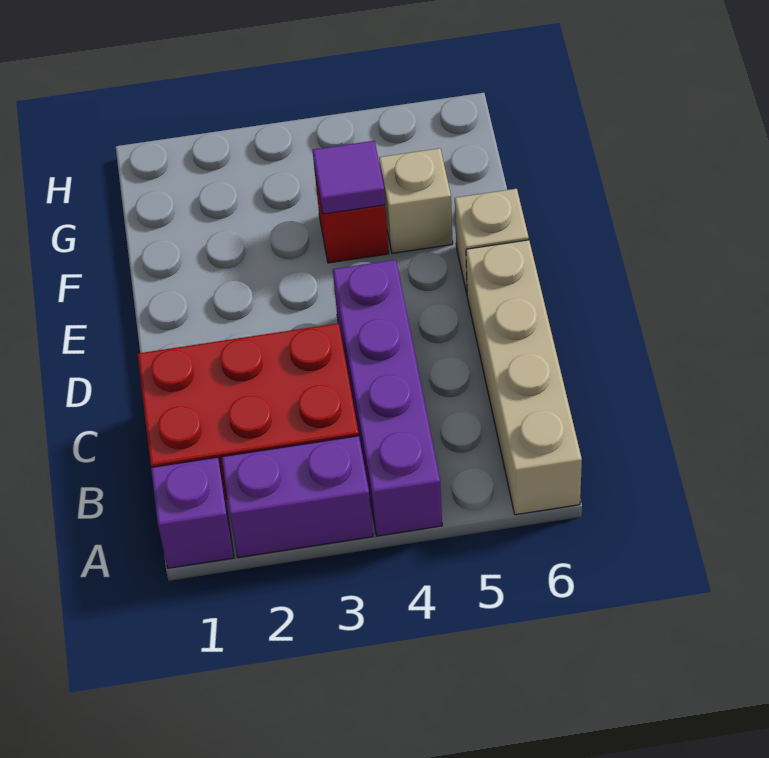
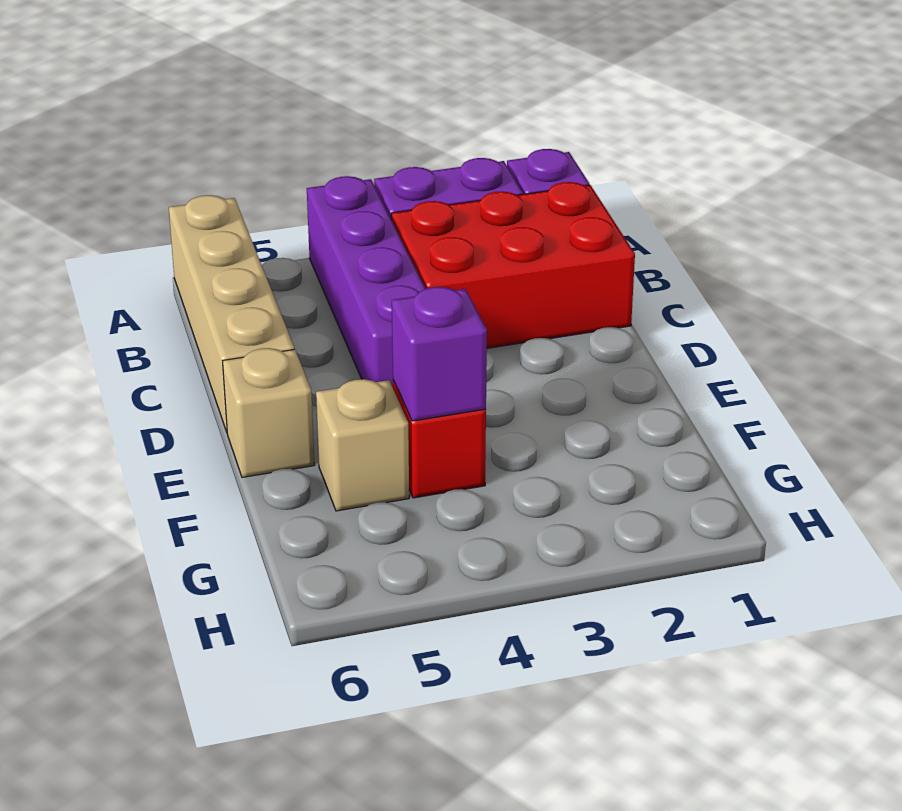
purple 1x1 tile [313,141,385,214] -> purple 1x1 brick [392,287,487,421]

